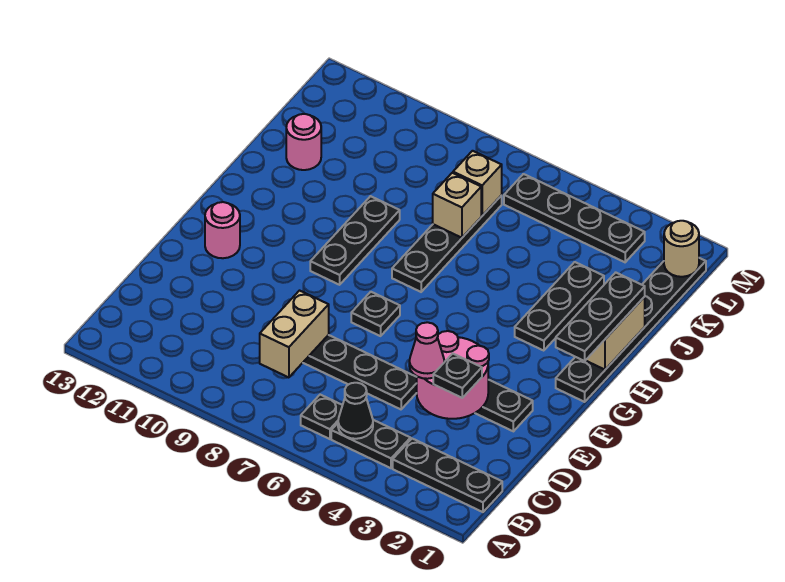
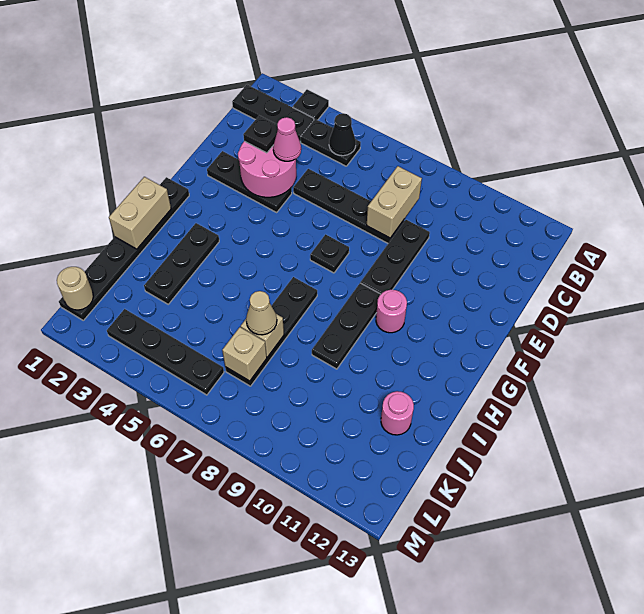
black 1x1 plate [301,395,342,439] -> black 1x1 plate moved to [293,90,329,120]
pink 1x1 round brick [205,202,240,258] -> pink 1x1 round brick moved to [376,290,407,333]
black 1x3 plate [556,273,645,361] -> black 1x3 plate moved to [361,220,430,294]
none -> tan 1x1 cone [246,291,277,335]

